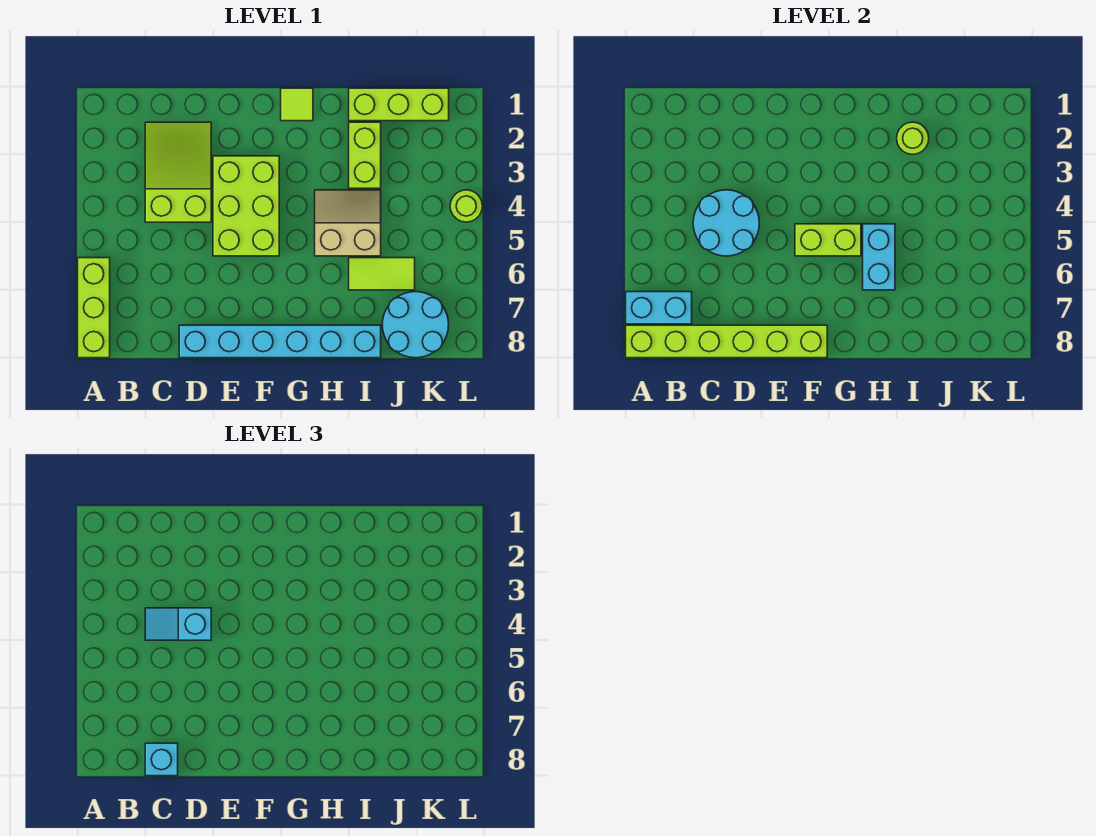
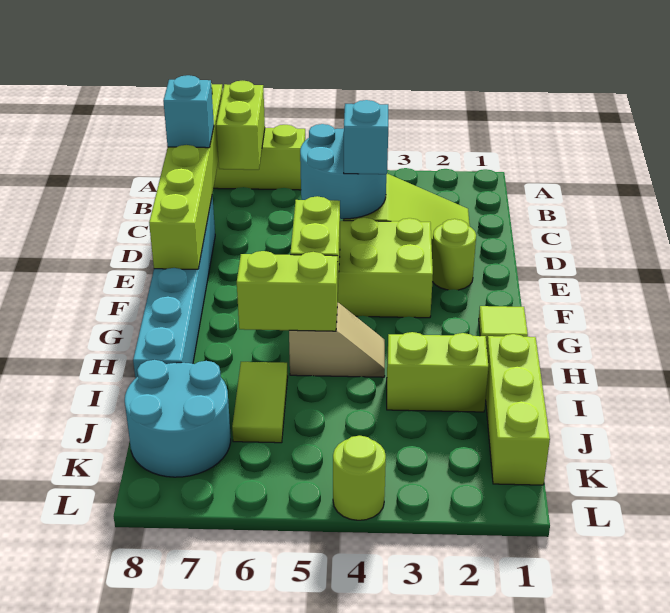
cyan 1x2 brick [626,292,692,324] -> lime 1x2 brick [216,81,265,170]
tan 2x2 slope [315,190,381,256] -> tan 1x2 slope [289,303,385,377]
cyan 1x2 brick [863,224,895,290] -> lime 1x2 brick [237,251,338,331]
lime 1x1 round brick [897,122,929,154] -> lime 1x1 round brick moved to [432,219,476,290]

